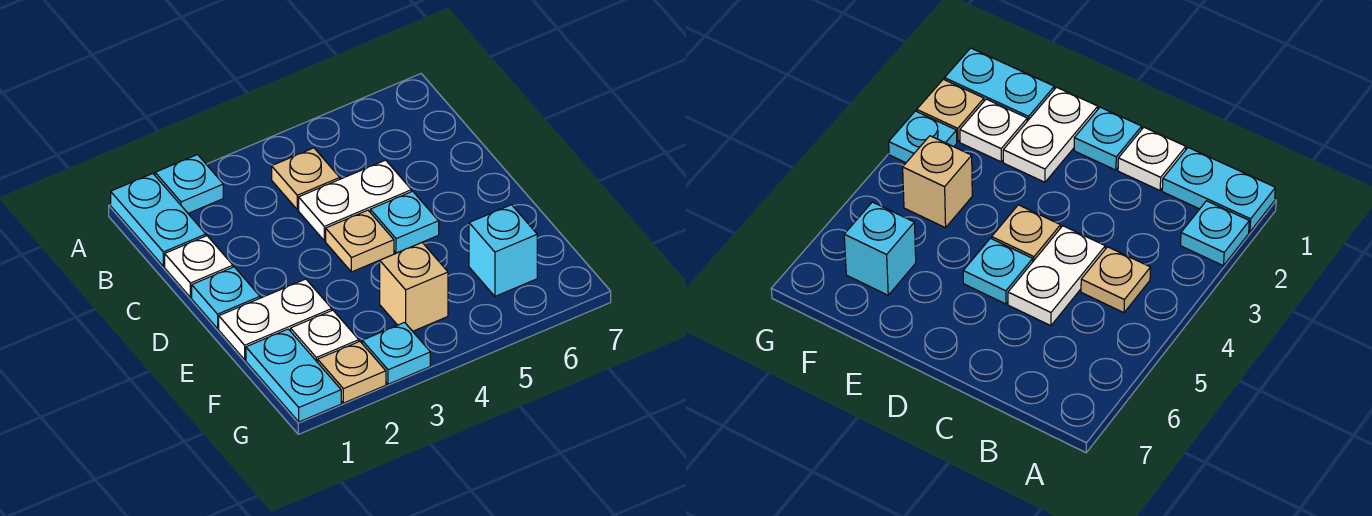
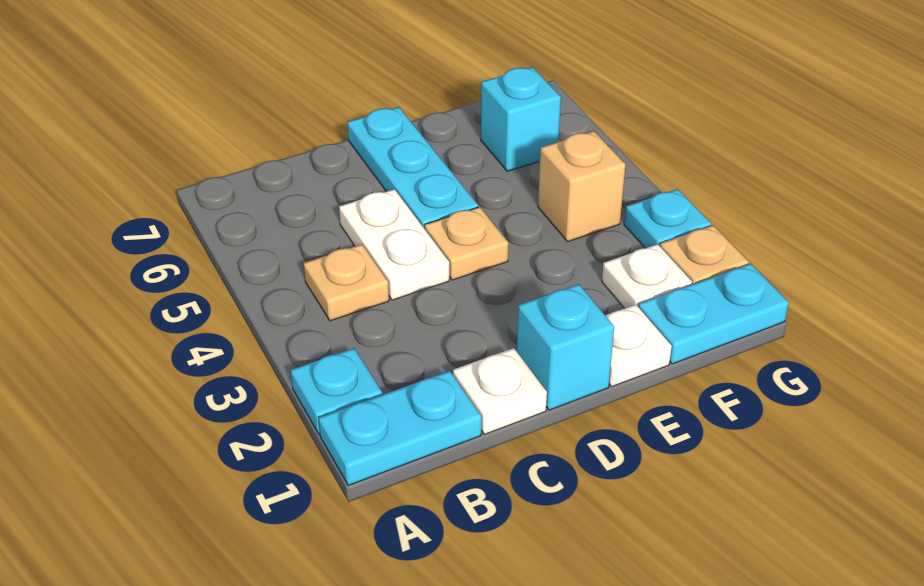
cyan 1x1 plate [192,267,260,328] -> cyan 1x1 brick [517,284,614,410]
cyan 1x1 plate [370,191,439,253] -> cyan 1x3 plate [347,107,478,229]
white 1x2 plate [219,279,332,360] -> white 1x1 plate [605,305,672,387]

